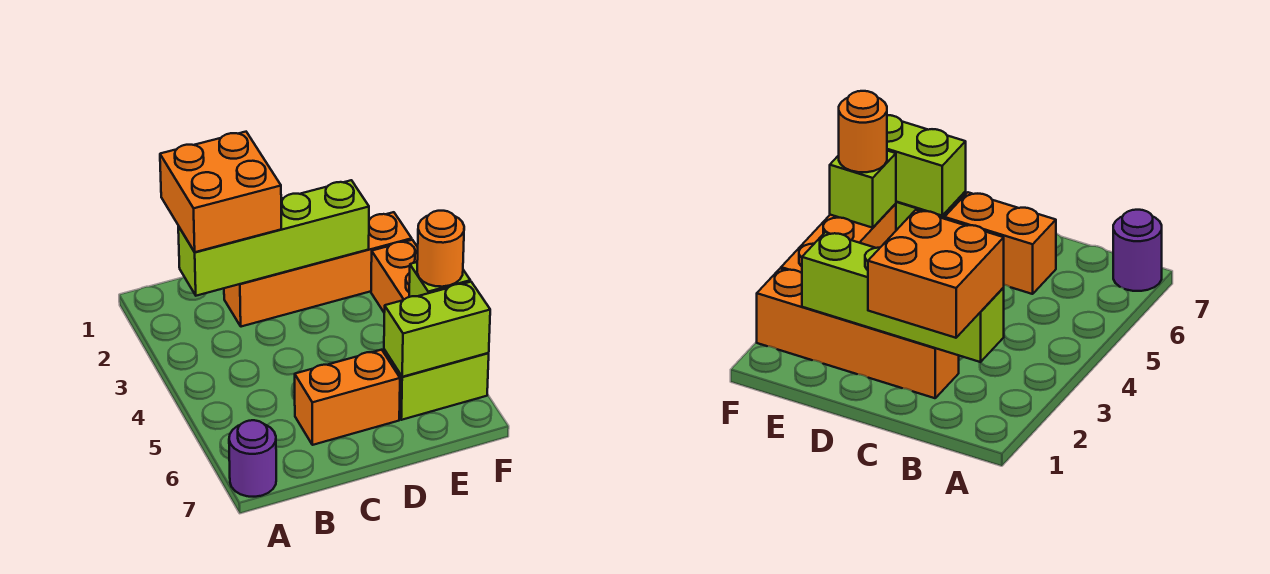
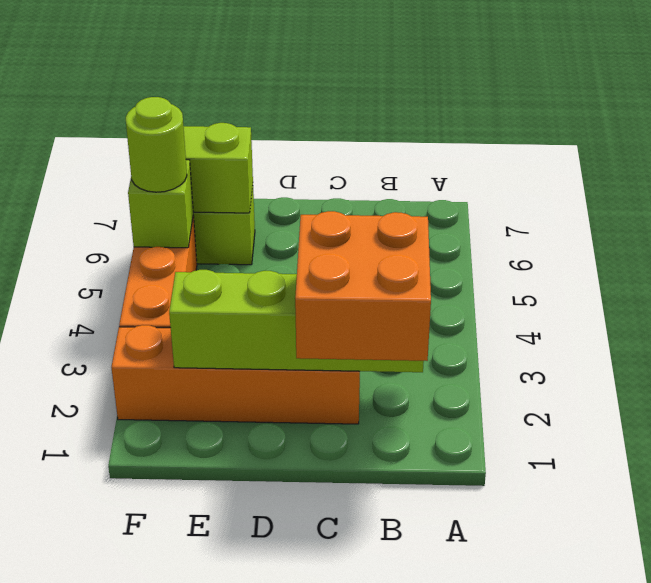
purple 1x1 round brick [229,420,276,497] -> none
orange 1x2 brick [295,350,400,445] -> none
orange 1x1 round brick [417,211,464,287] -> lime 1x1 round brick [126,97,187,192]

